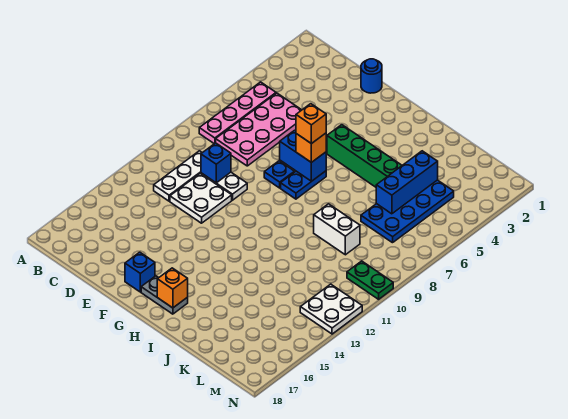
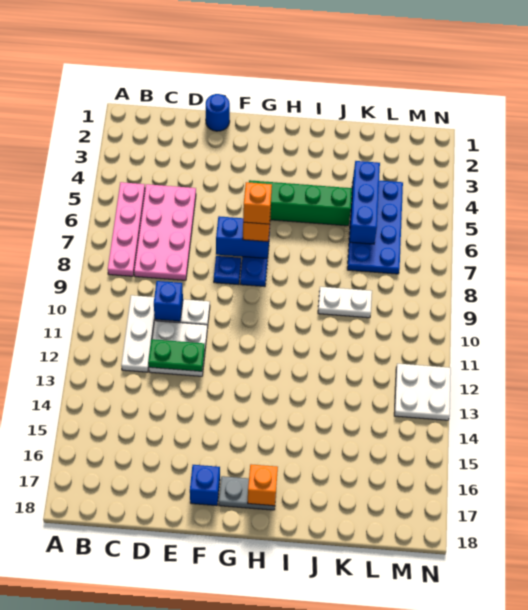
white 1x2 brick [314,204,360,255] -> white 1x2 plate [318,287,372,318]
green 1x2 plate [347,261,393,299] -> green 1x2 plate moved to [148,339,205,371]

